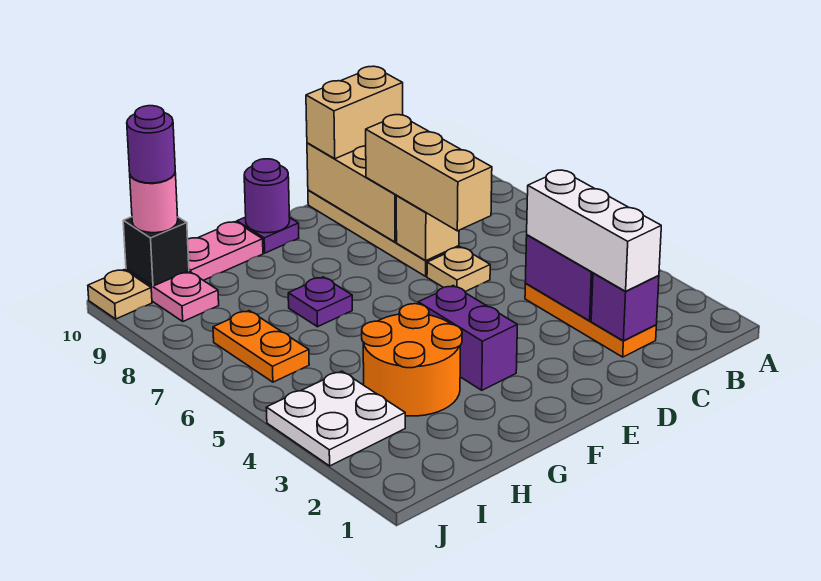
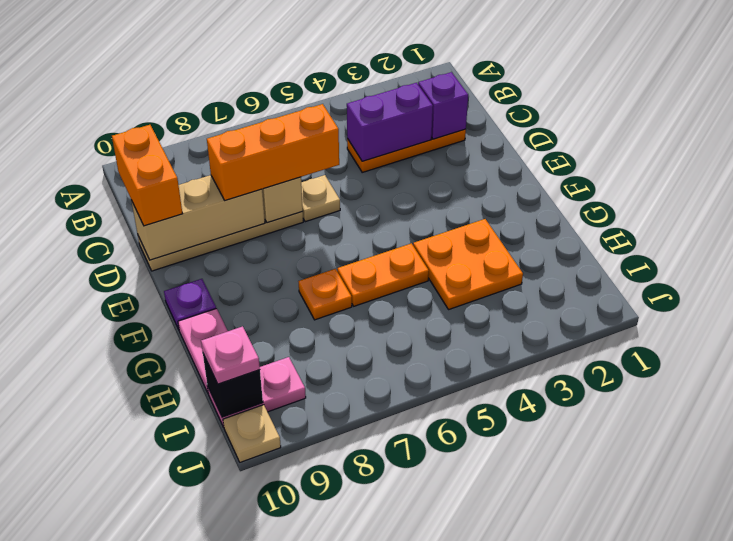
white 1x3 brick [527,170,661,291] -> none
tan 1x2 brick [306,66,403,159] -> orange 1x2 brick [112,125,183,226]
tan 1x3 brick [366,115,492,231] -> orange 1x3 brick [207,104,339,201]
purple 1x2 brick [418,286,517,390] -> none
purple 1x1 round brick [244,159,290,233] -> none
orange 2x2 round brick [362,304,462,416] -> orange 2x2 plate [413,219,523,310]
purple 1x1 plate [288,277,352,327] -> orange 1x1 plate [299,269,352,320]
white 2x2 plate [266,371,405,466] -> none
orange 1x2 plate [213,311,309,382] -> orange 1x2 plate moved to [337,243,429,306]
pink 1x1 round brick [130,173,178,233] -> pink 1x1 plate [201,326,260,384]
purple 1x1 round brick [127,106,175,183] -> none

